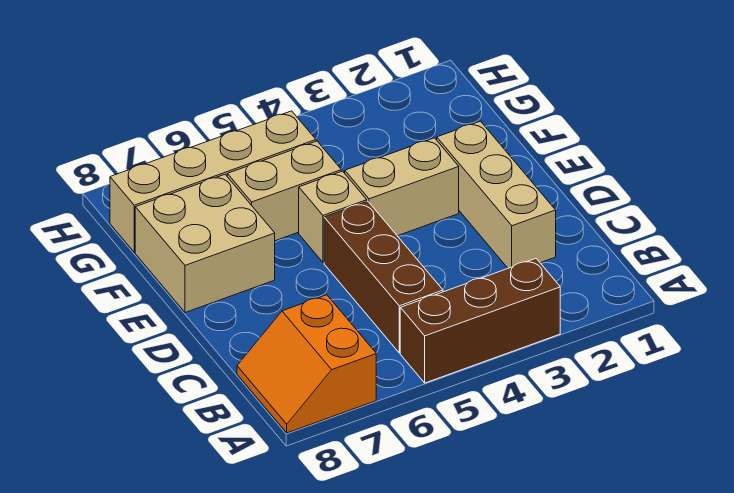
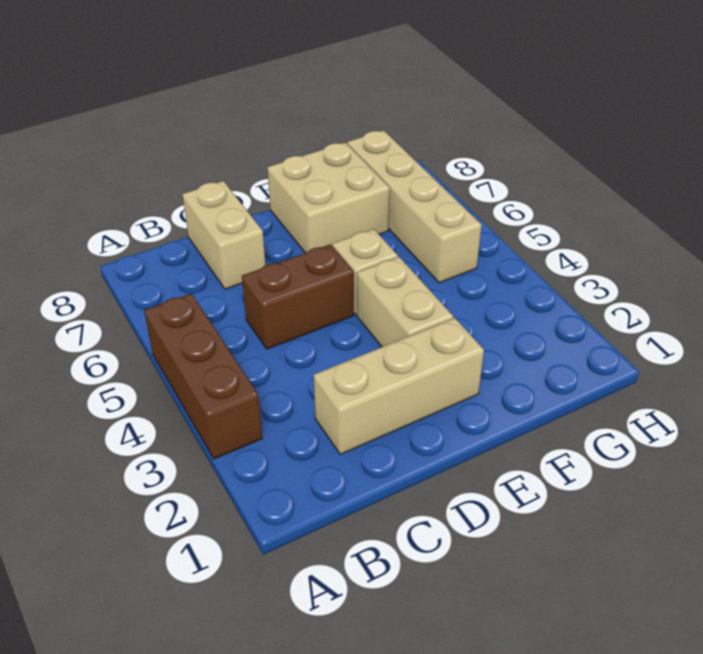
orange 2x2 slope [237,295,376,433] -> none
brown 1x3 brick [324,201,443,353] -> brown 1x2 brick [242,244,354,349]
tan 1x2 brick [227,141,341,241] -> tan 1x2 brick moved to [182,181,265,289]

